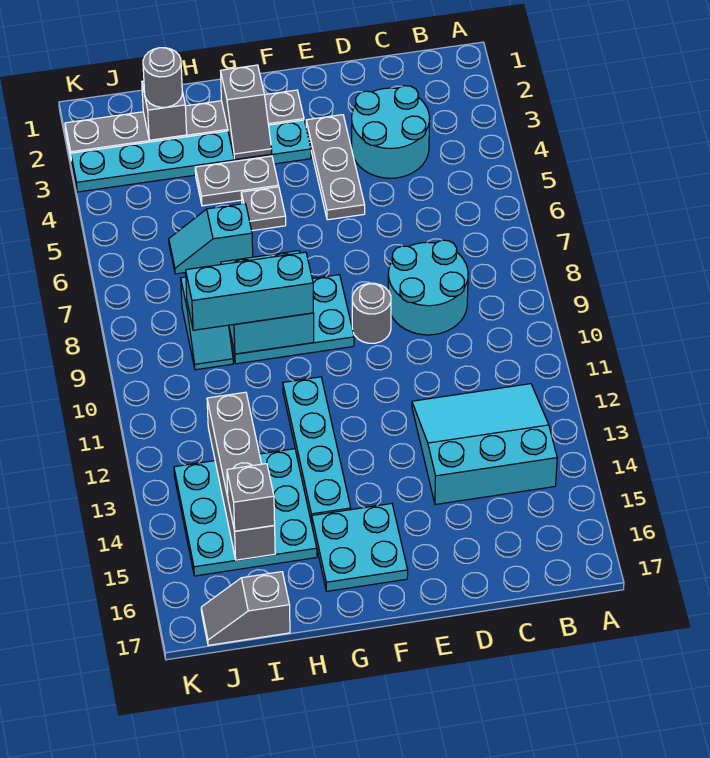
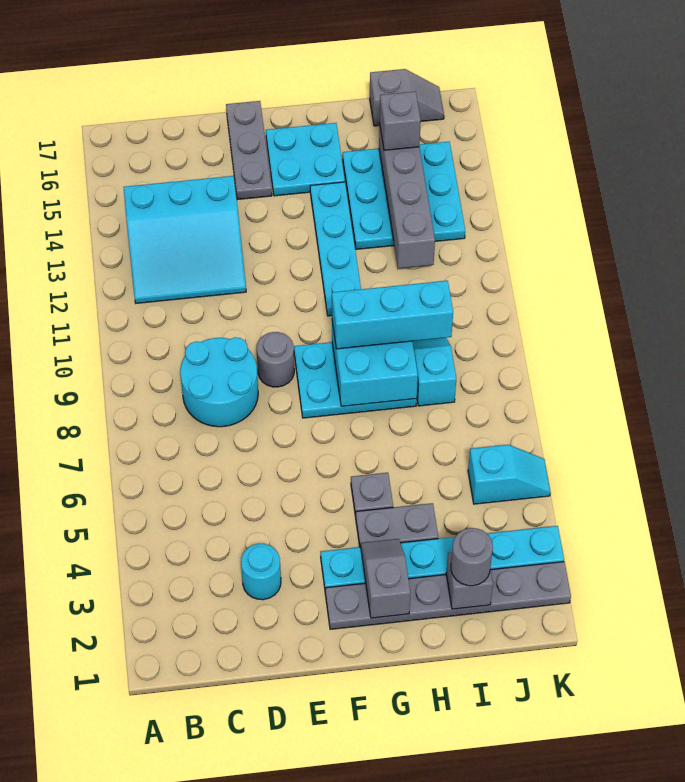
cyan 2x2 round brick [352,86,430,178] -> cyan 1x1 round brick [241,544,281,600]
grey 1x3 plate [306,115,365,220] -> grey 1x3 plate moved to [226,101,272,200]
cyan 1x2 slope [169,204,253,274] -> cyan 1x2 slope moved to [468,445,551,504]

